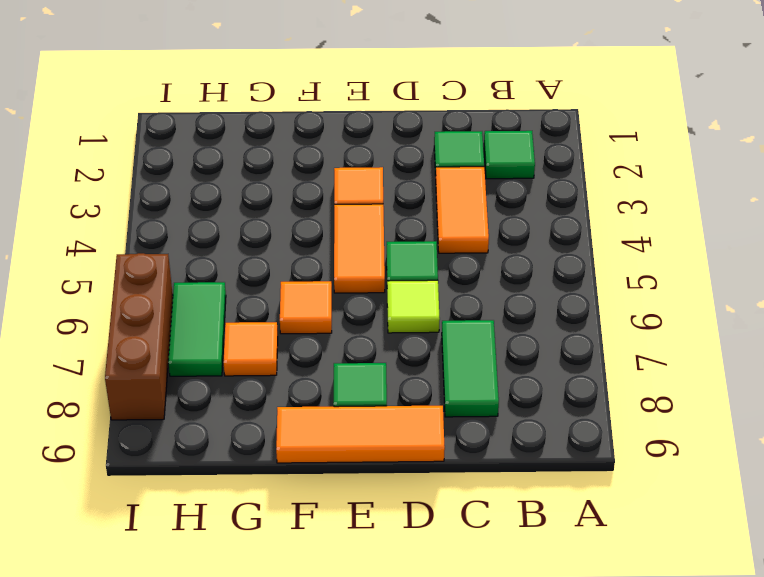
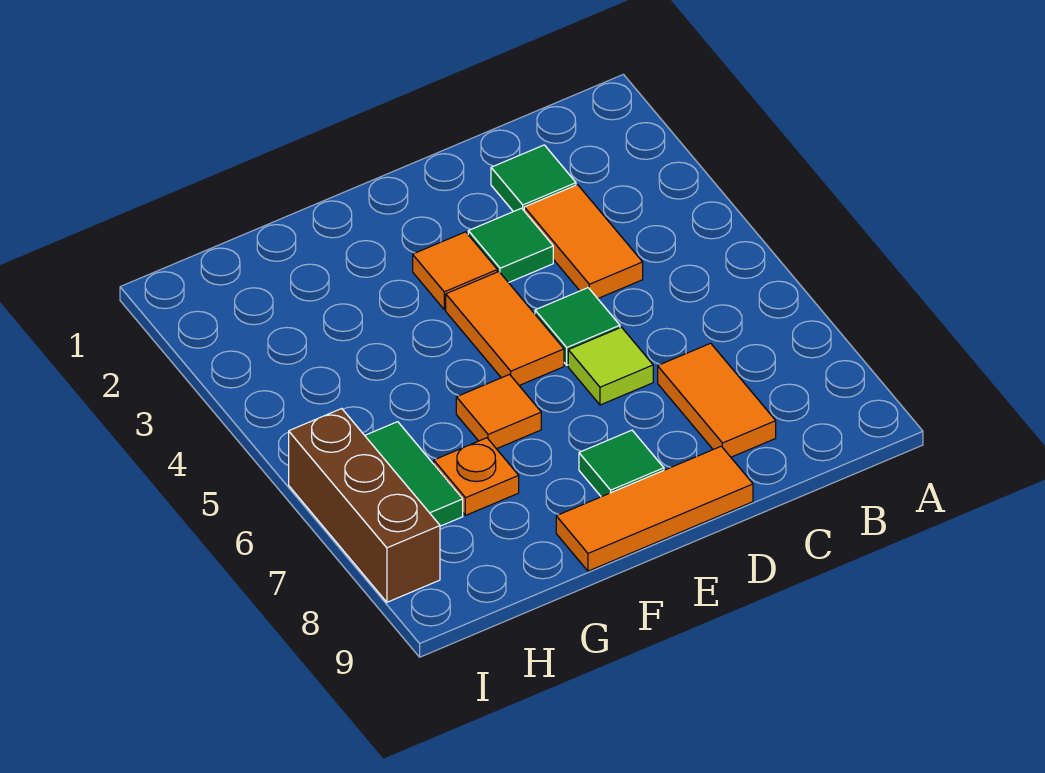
green 1x1 tile [484,131,535,179] -> green 1x1 tile moved to [468,208,553,283]
green 1x2 tile [442,320,499,417] -> orange 1x2 tile [658,343,776,457]
orange 1x1 tile [223,322,278,376] -> orange 1x1 plate [434,438,519,515]

